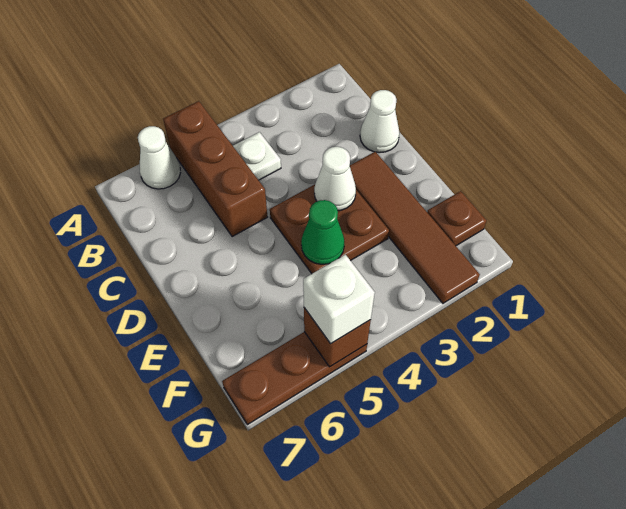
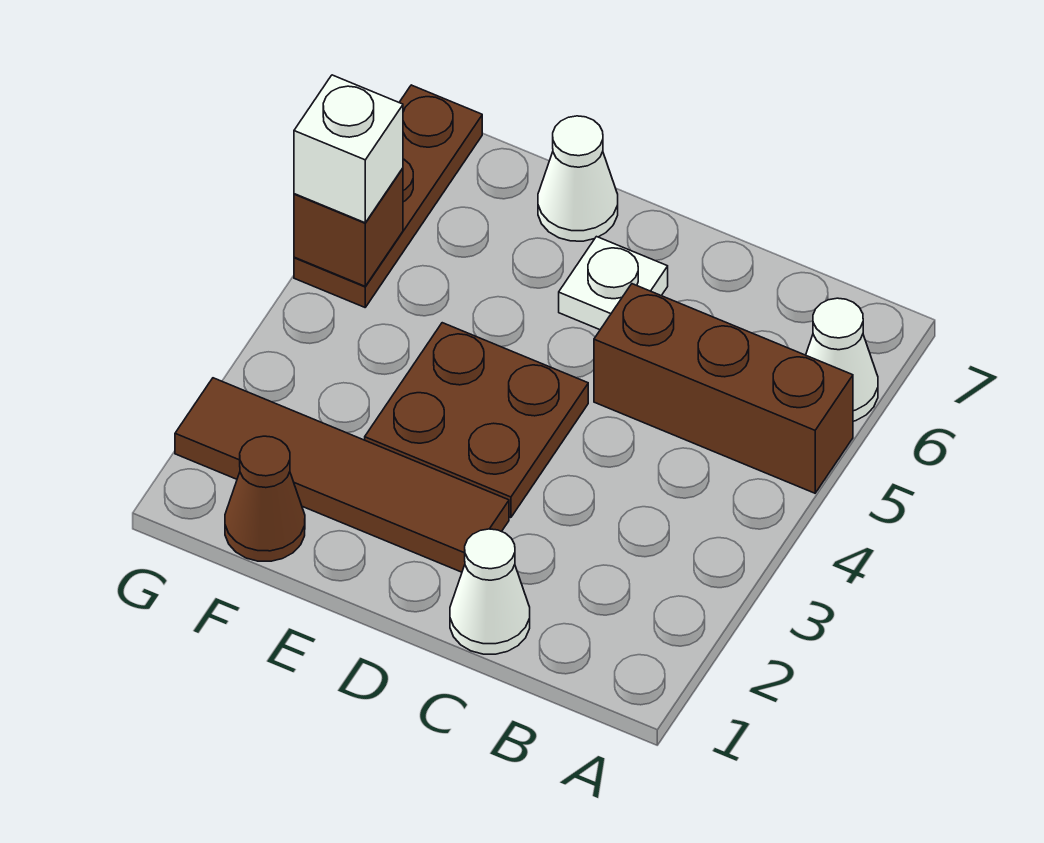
white 1x1 plate [233,132,281,180] -> white 1x1 plate moved to [559,237,668,330]
white 1x1 cone [314,147,356,211] -> white 1x1 cone moved to [538,116,618,241]
green 1x1 cone [301,200,344,264] -> none
brown 1x1 plate [427,191,487,246] -> brown 1x1 cone [225,436,305,561]

